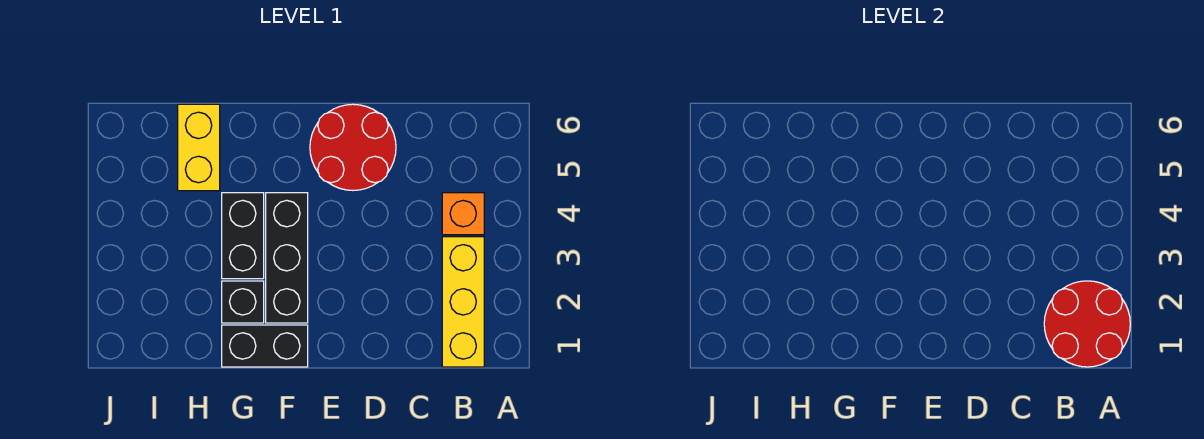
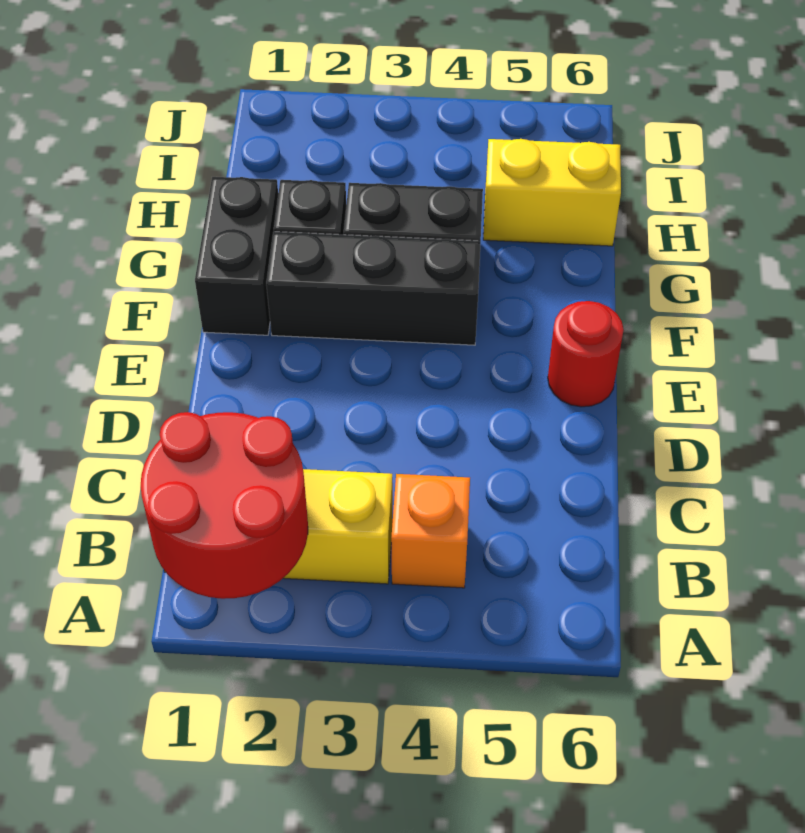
red 2x2 round brick [310,104,396,190] -> red 1x1 round brick [548,301,624,407]

